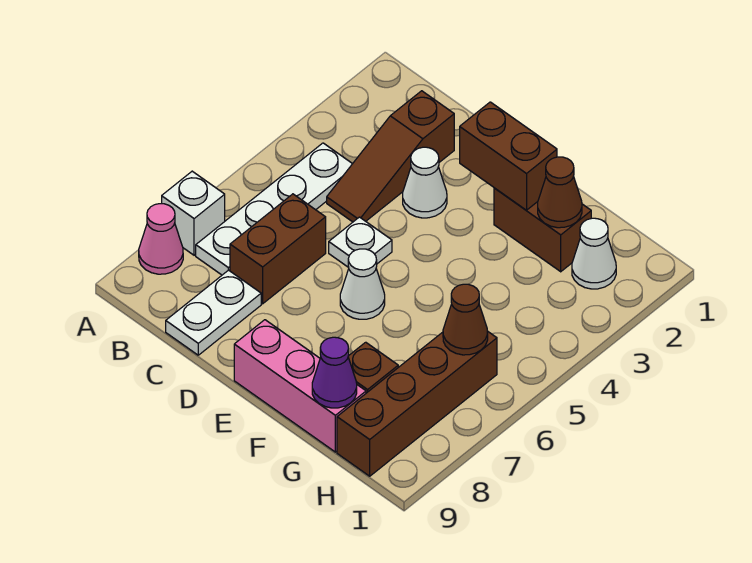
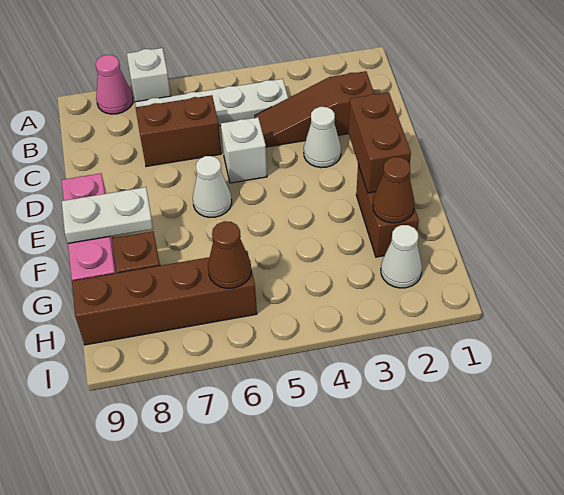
white 1x2 plate [166,270,261,355] -> white 1x2 plate moved to [62,187,153,243]
white 1x1 plate [329,217,392,268] -> white 1x1 brick [221,117,267,183]
purple 1x1 cone [312,337,357,408] -> none

